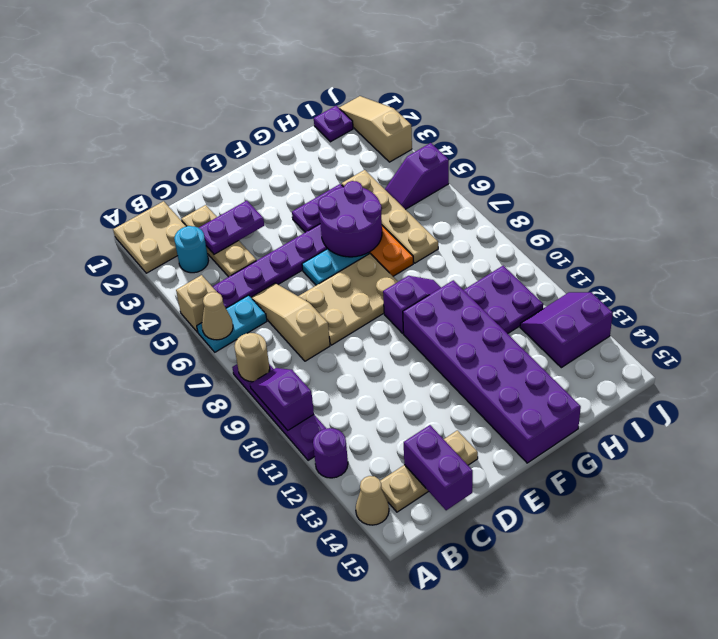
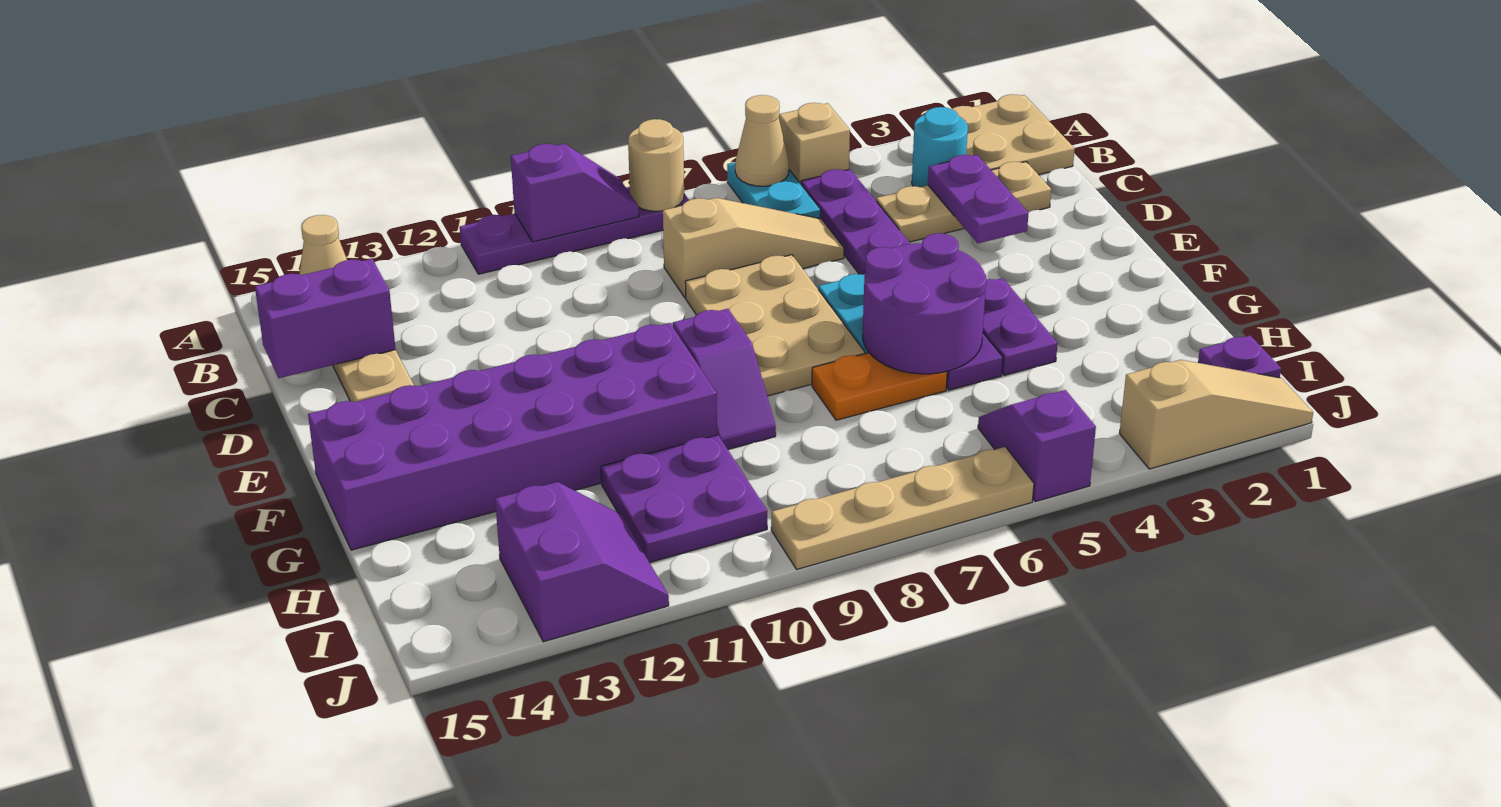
purple 1x1 round brick [313,428,348,478] -> none
tan 1x4 plate [342,170,438,263] -> tan 1x4 plate moved to [771,447,1034,569]

